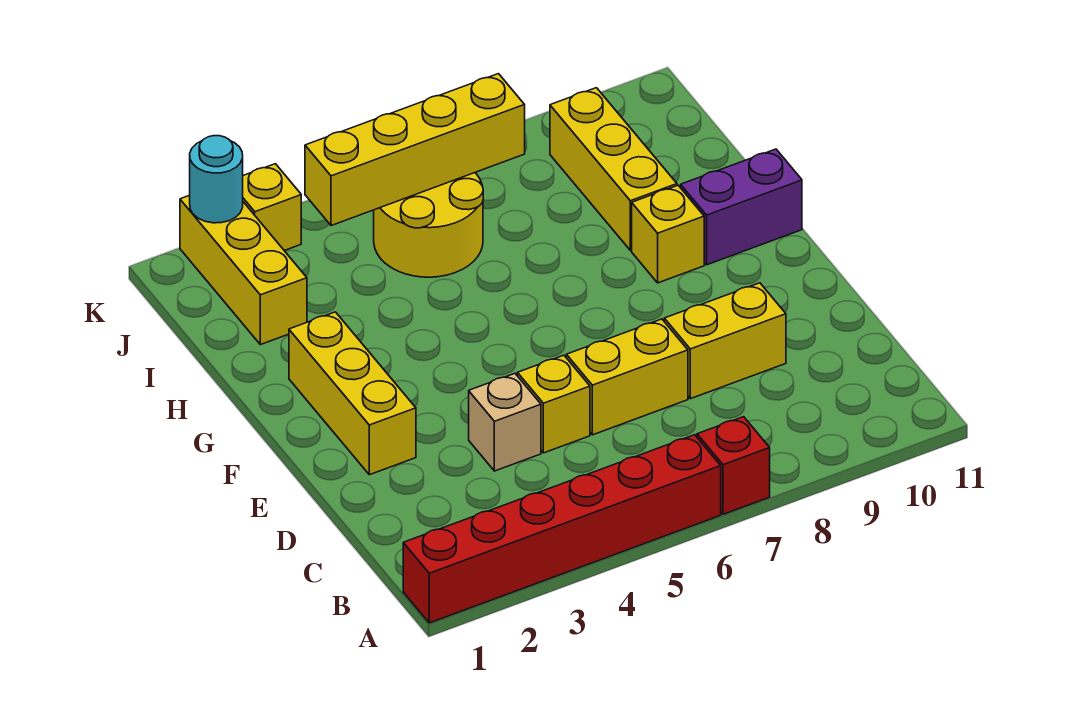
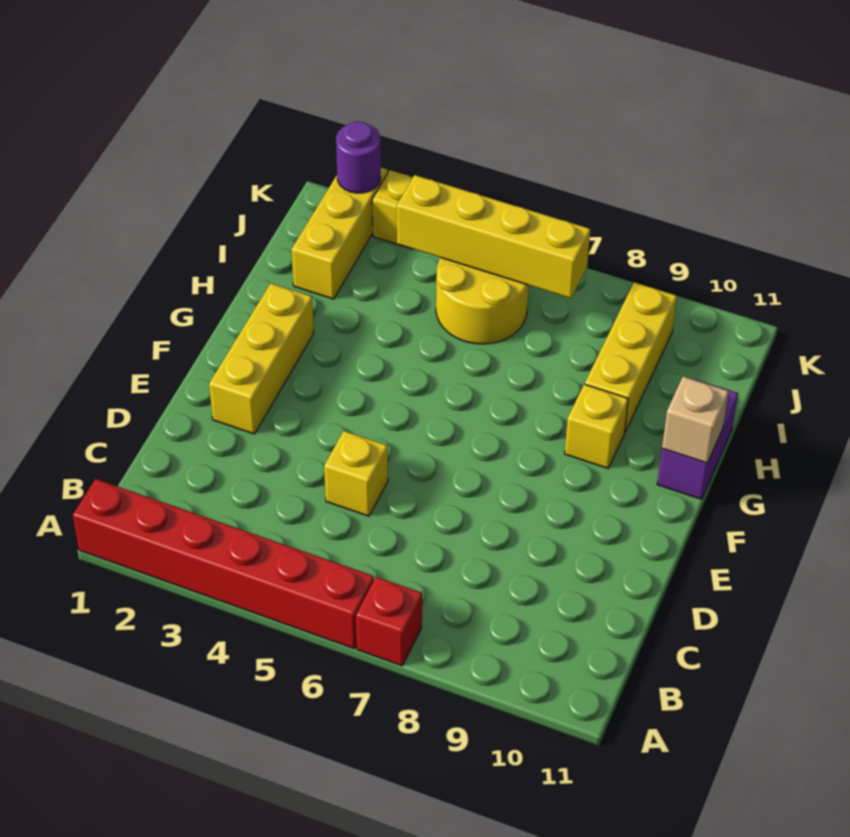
tan 1x1 brick [469,373,541,471] -> tan 1x1 brick moved to [662,376,729,463]
yellow 1x2 brick [566,319,688,435] -> none
yellow 1x2 brick [664,283,786,399] -> none
purple 1x2 brick [681,149,802,265] -> purple 1x2 brick turned to [657,379,738,499]
cyan 1x1 round brick [190,136,243,223] -> purple 1x1 round brick [336,121,381,193]

